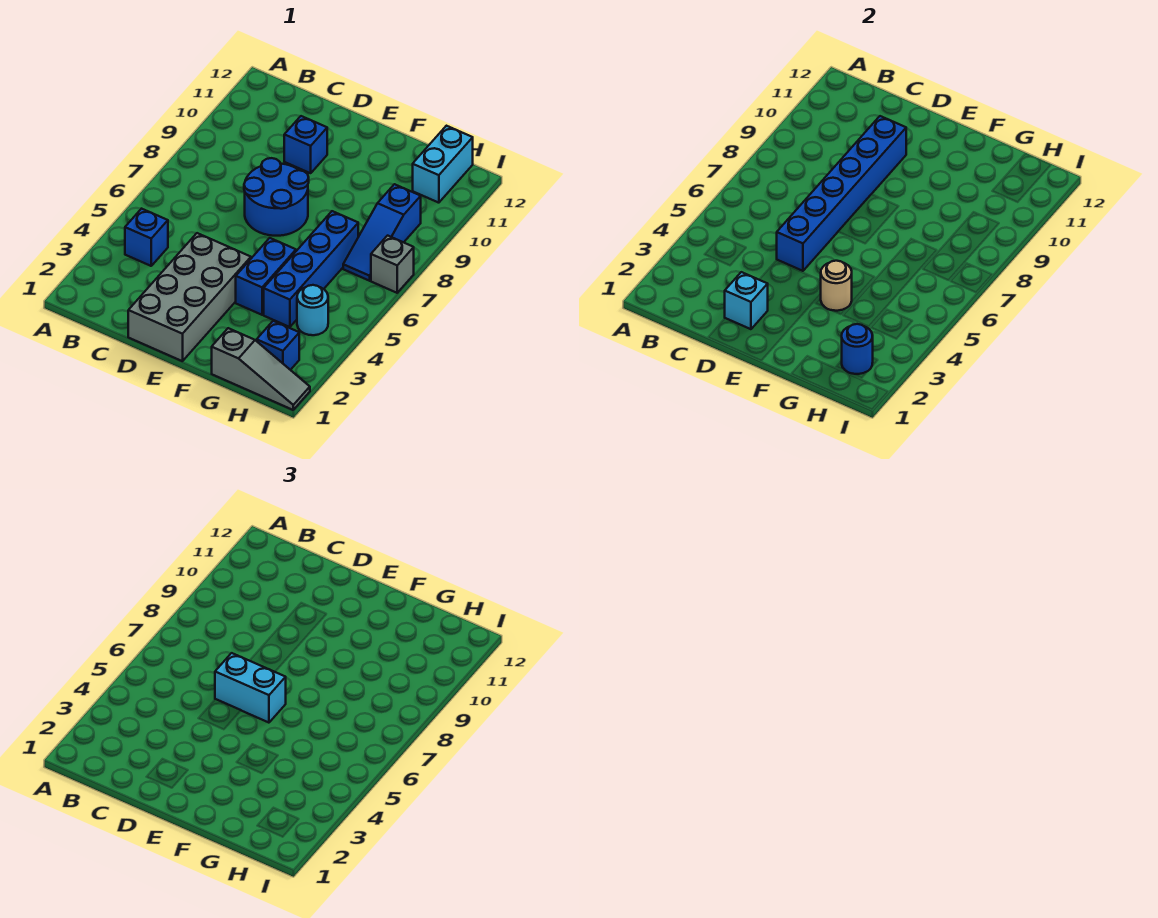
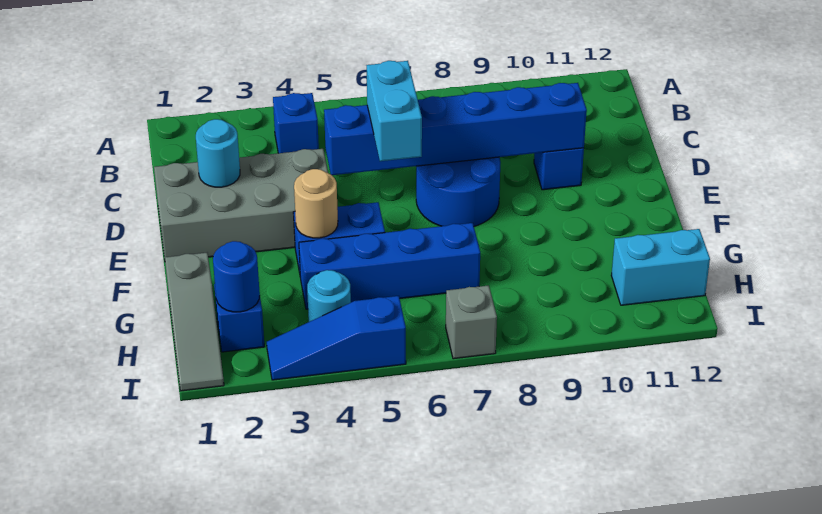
cyan 1x1 brick [725,272,768,329] -> cyan 1x1 round brick [196,119,240,187]
blue 1x3 slope [343,184,421,281] -> blue 1x3 slope moved to [267,296,406,380]

